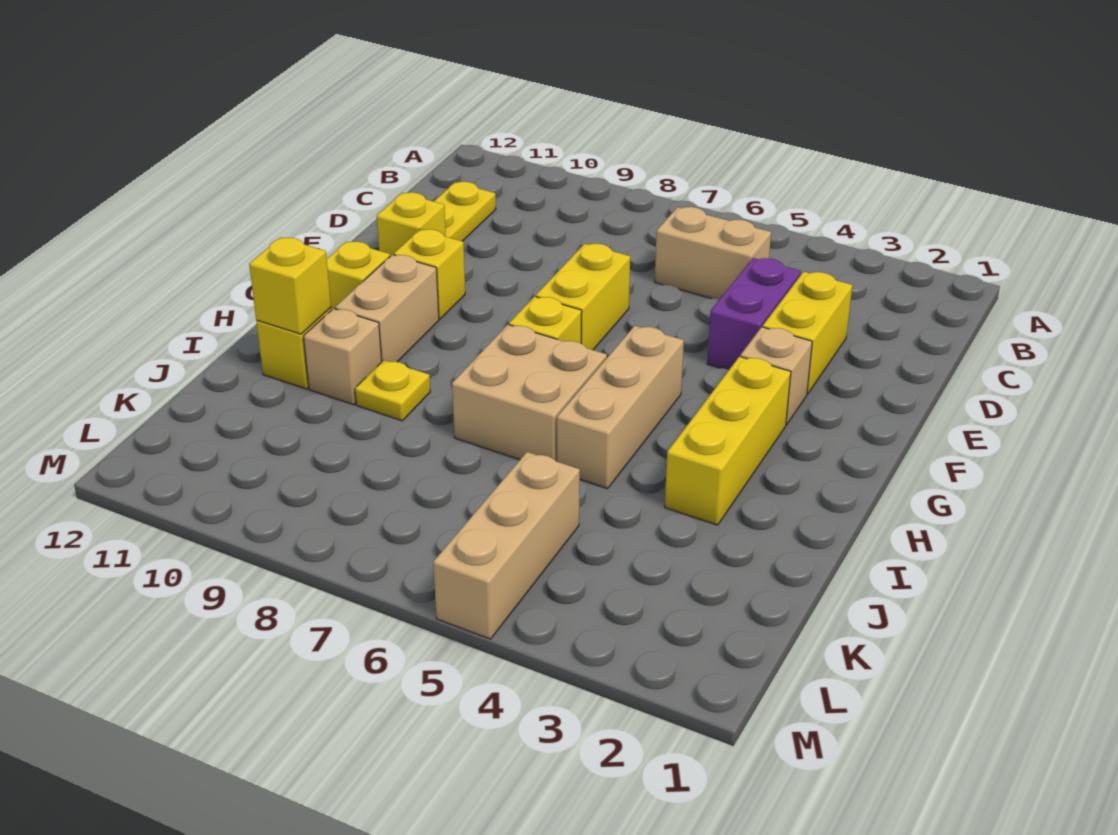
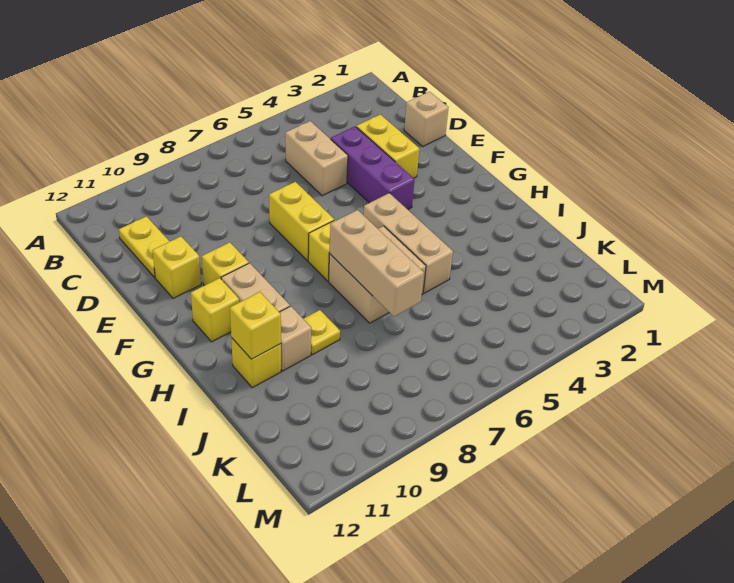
tan 1x2 brick [655,207,771,299] -> tan 1x2 brick turned to [285,121,348,196]
purple 1x2 brick [707,258,801,370] -> purple 1x3 brick [331,126,415,209]
tan 1x1 brick [740,327,812,425] -> tan 1x1 brick moved to [404,92,449,146]
yellow 1x3 brick [665,356,791,525] -> none
tan 1x3 brick [433,452,580,639] -> tan 1x3 brick moved to [329,210,424,317]

